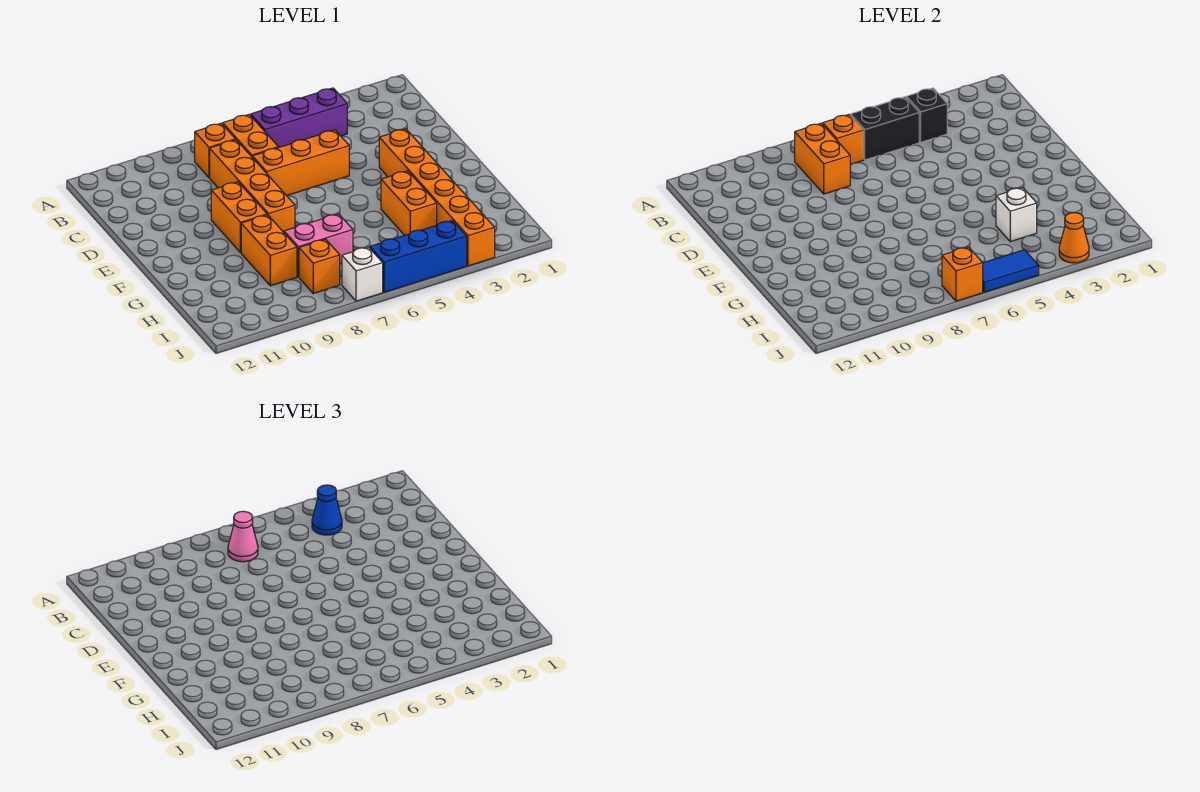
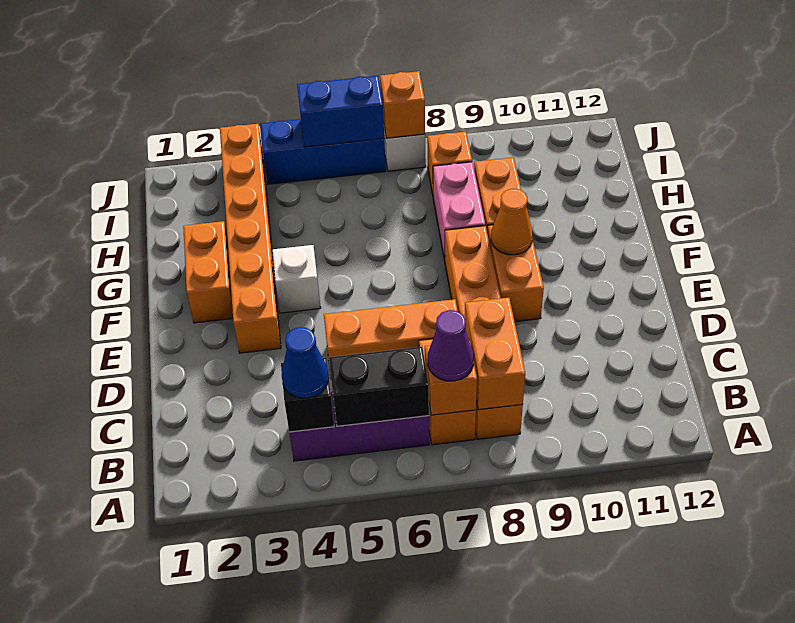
pink 1x1 cone [228,511,258,562] -> purple 1x1 cone [428,310,474,381]
orange 1x2 brick [381,171,437,235] -> orange 1x2 brick moved to [183,221,233,323]
white 1x1 brick [996,187,1037,242] -> white 1x1 brick moved to [272,245,321,313]
pink 1x2 brick [284,214,353,277] -> pink 1x2 brick turned to [433,162,485,260]
orange 1x1 cone [1059,213,1089,263] -> orange 1x1 cone moved to [491,189,533,255]
blue 1x2 tile [983,250,1039,292] -> blue 1x2 brick [297,76,384,147]

